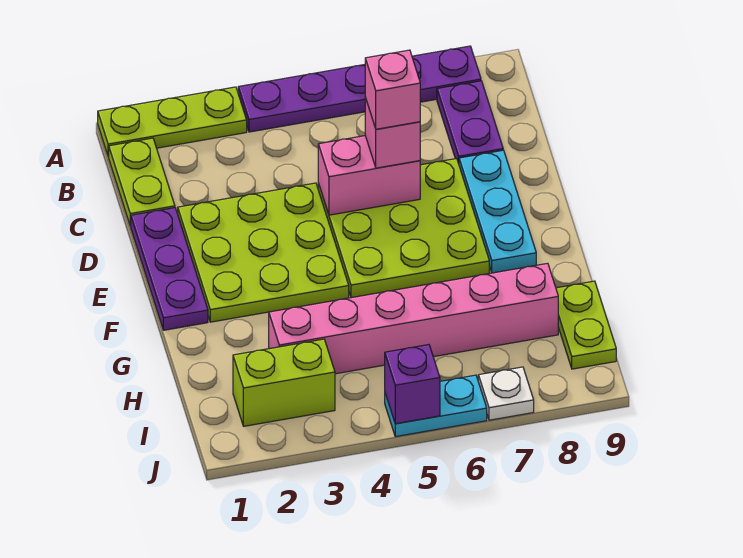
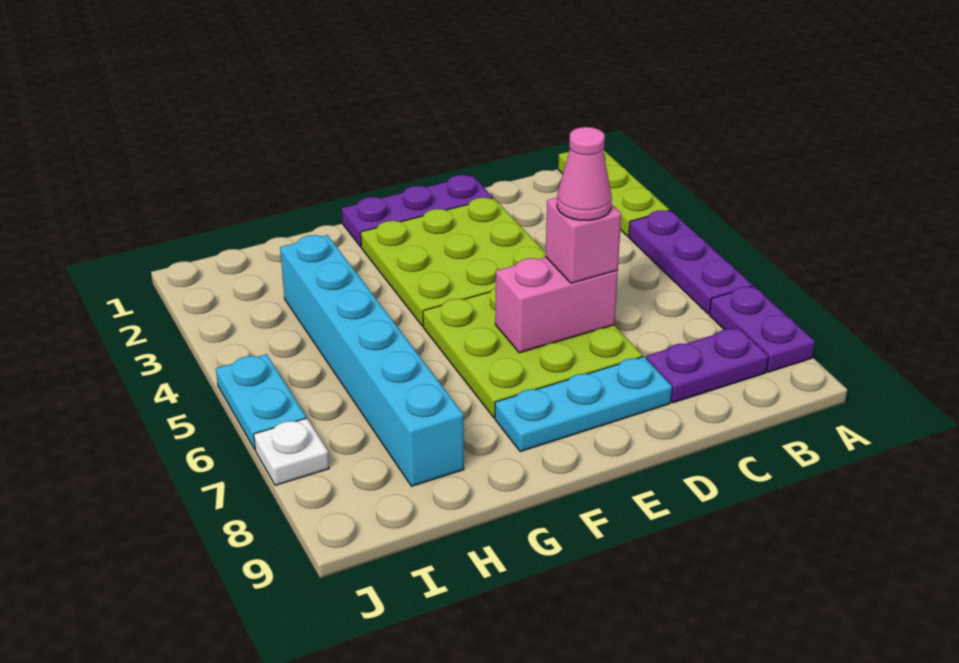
lime 1x2 plate [109,138,175,226] -> none
pink 1x2 brick [318,136,420,215] -> pink 1x2 brick turned to [495,257,618,353]
pink 1x1 brick [365,50,420,129] -> pink 1x1 cone [557,127,612,221]
pink 1x6 brick [269,263,558,374] -> cyan 1x6 brick [280,235,464,486]
lime 1x2 plate [556,281,616,369] -> none
lime 1x2 brick [233,339,335,426] -> none
purple 1x1 brick [385,345,440,424] -> none

